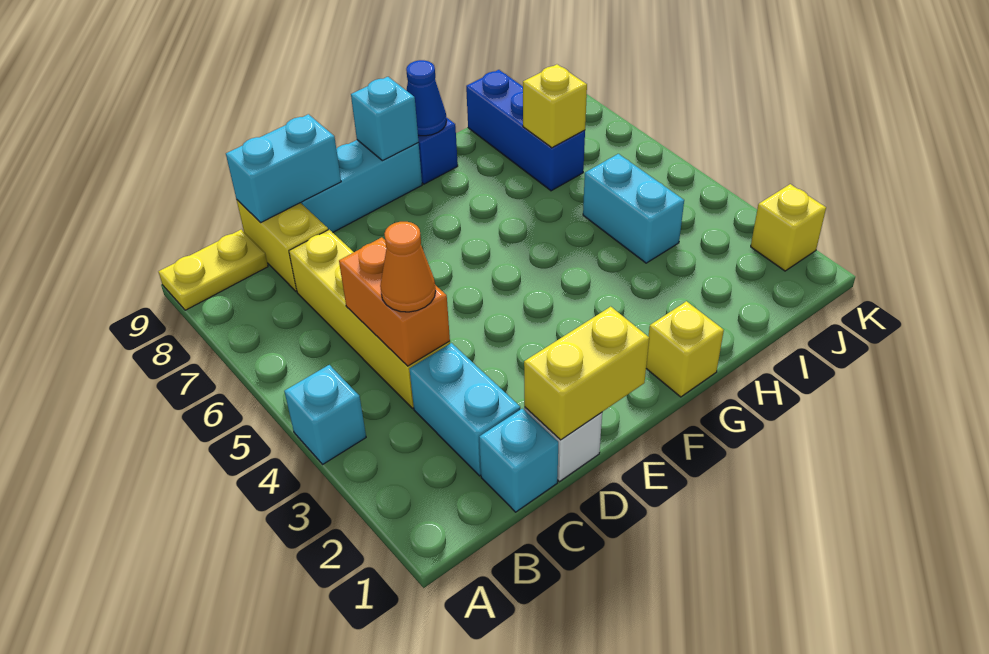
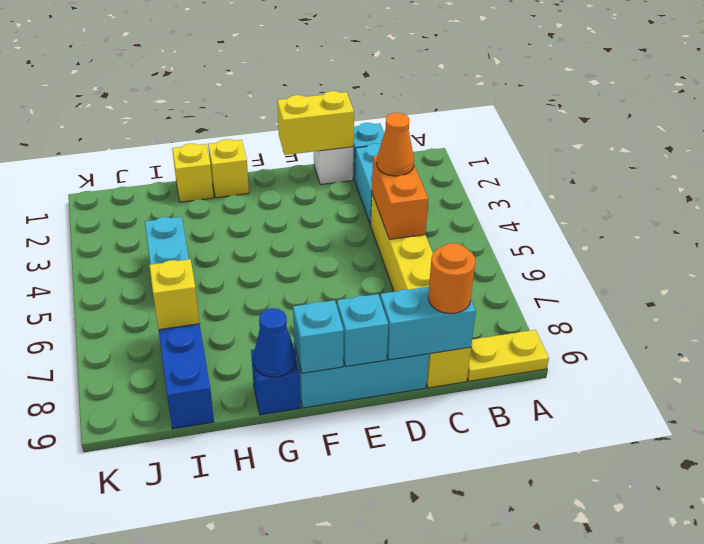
cyan 1x1 brick [284,365,366,464] -> cyan 1x1 brick moved to [337,294,388,366]
none -> orange 1x1 round brick [428,243,475,314]
yellow 1x1 brick [751,184,826,271] -> yellow 1x1 brick moved to [172,143,214,202]

